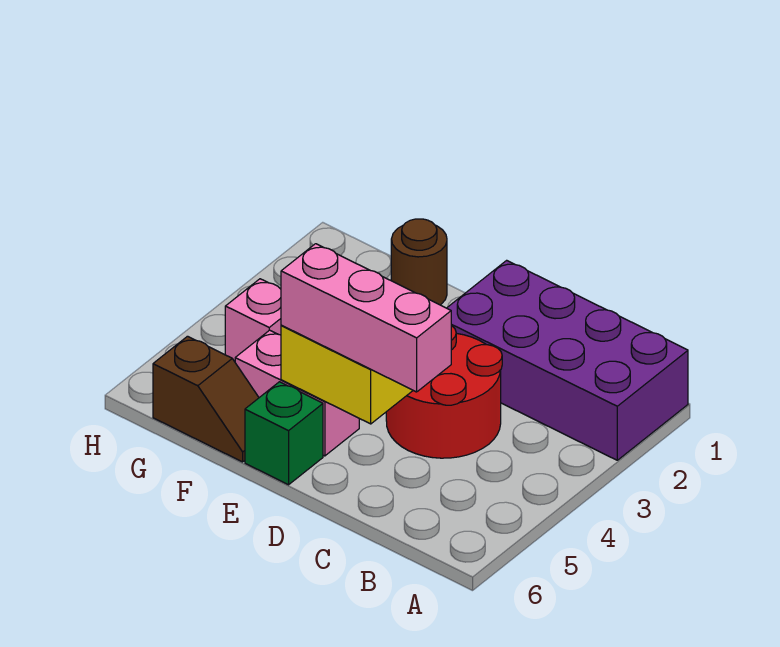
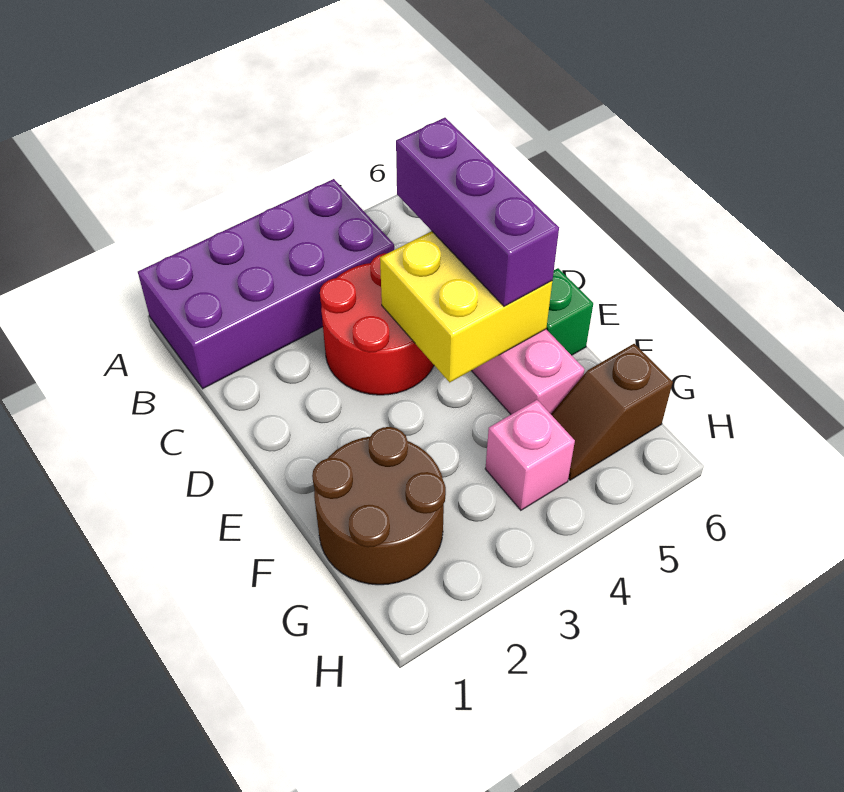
purple 2x4 brick [447,260,688,460] -> purple 2x4 brick turned to [138,179,394,389]
pink 1x3 brick [281,244,451,392] -> purple 1x3 brick [396,118,559,306]
brown 1x1 round brick [391,219,447,305] -> brown 2x2 round brick [312,427,446,585]
brown 1x2 slope [153,336,259,462] -> brown 1x2 slope turned to [551,344,673,480]

